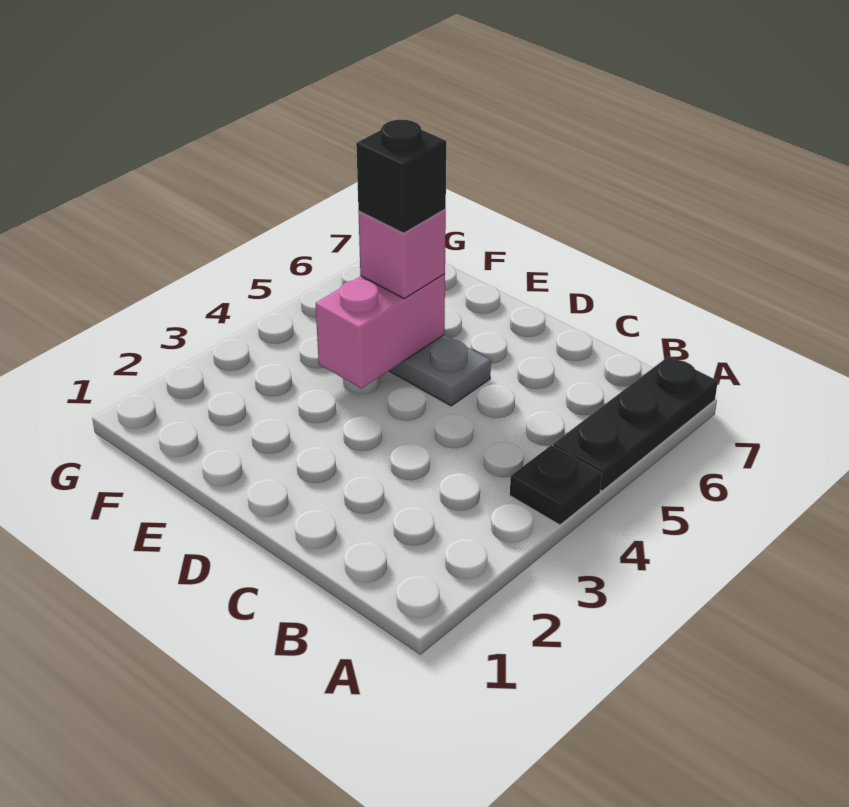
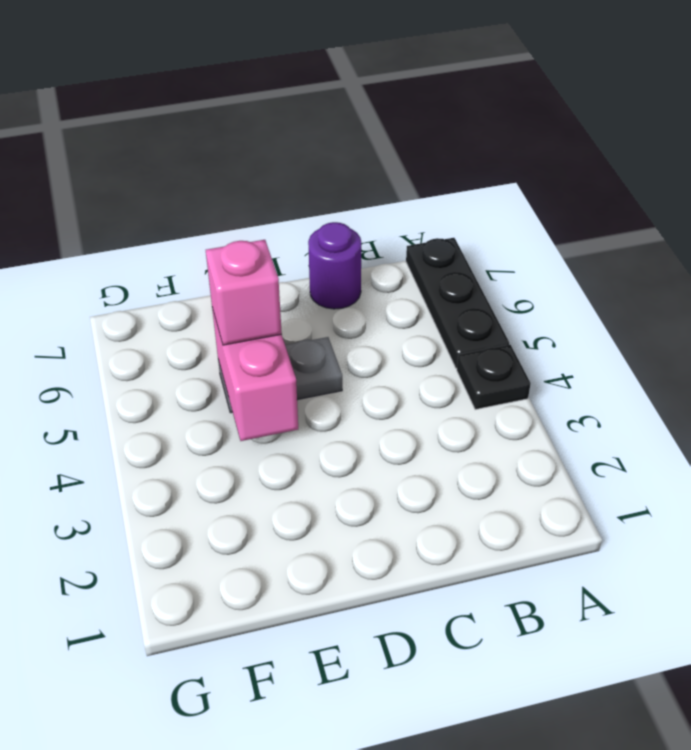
none -> purple 1x1 round brick [308,222,361,309]
black 1x1 brick [356,119,446,233] -> none

